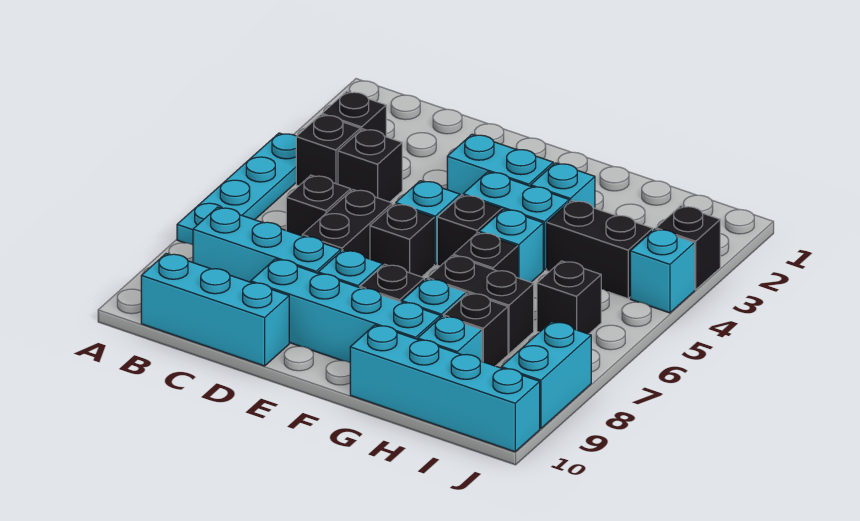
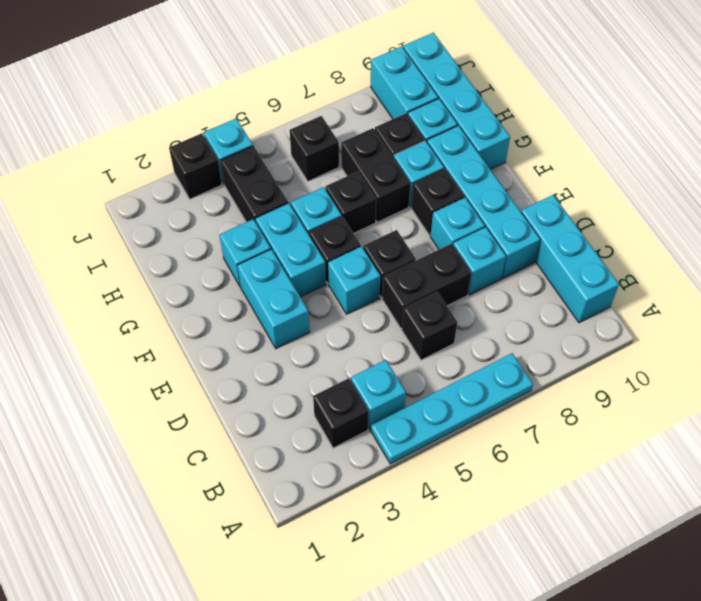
black 1x1 brick [296,115,360,186] -> cyan 1x1 brick [351,360,406,429]
cyan 1x3 brick [193,207,341,282] -> cyan 1x1 brick [453,227,506,295]
black 1x1 brick [338,129,402,202] -> none
cyan 1x2 brick [501,322,591,429] -> cyan 1x2 brick turned to [371,46,438,119]

